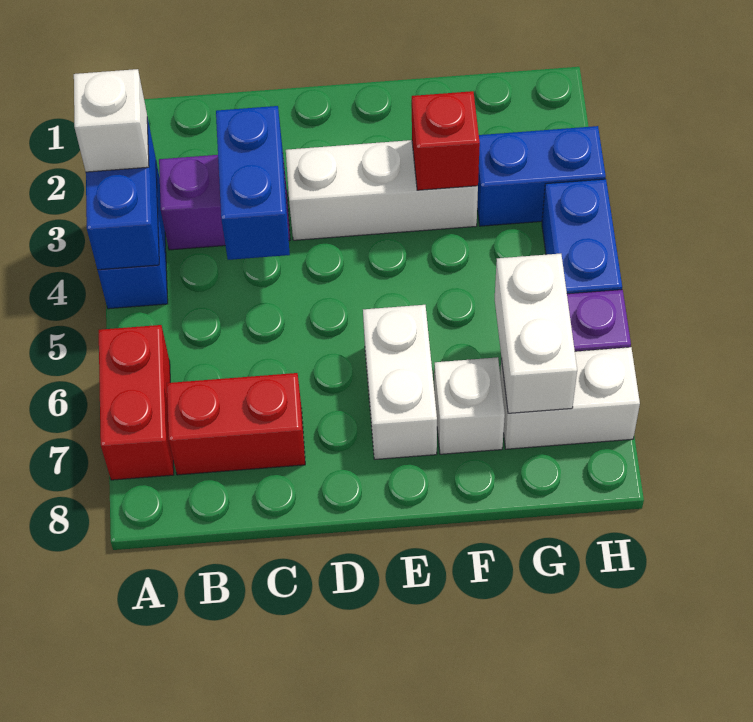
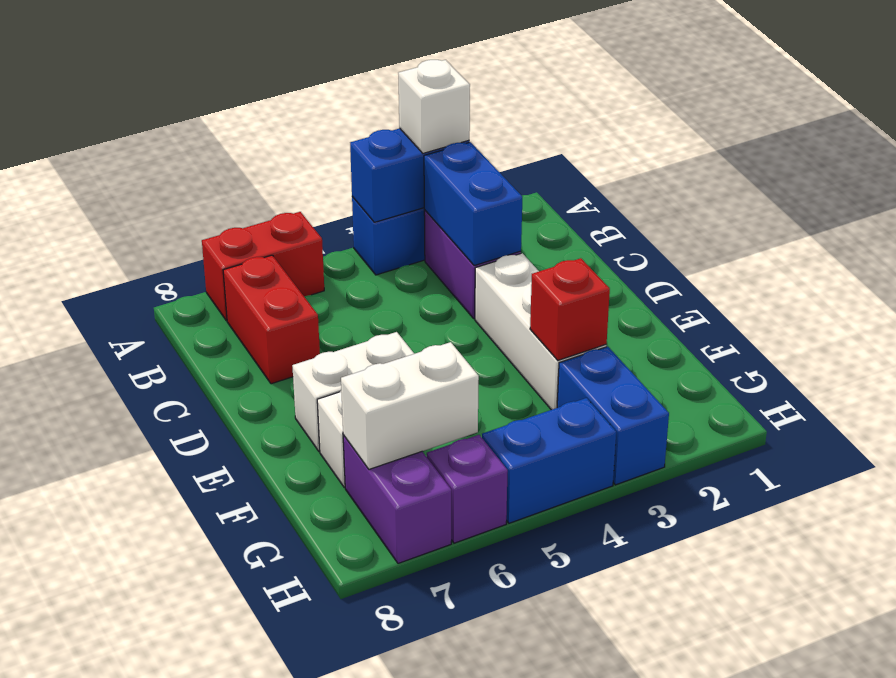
blue 1x2 brick [216,106,290,260] -> blue 1x2 brick turned to [424,142,522,266]
white 1x2 brick [500,347,640,449] -> purple 1x2 brick [343,435,451,563]

